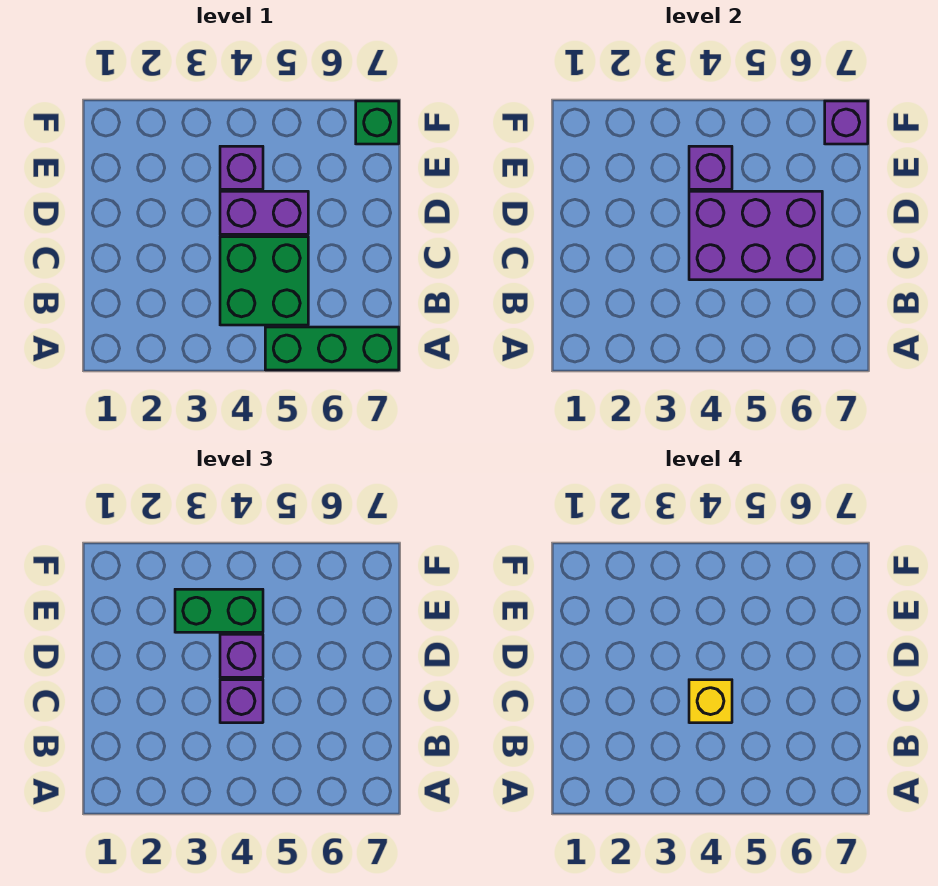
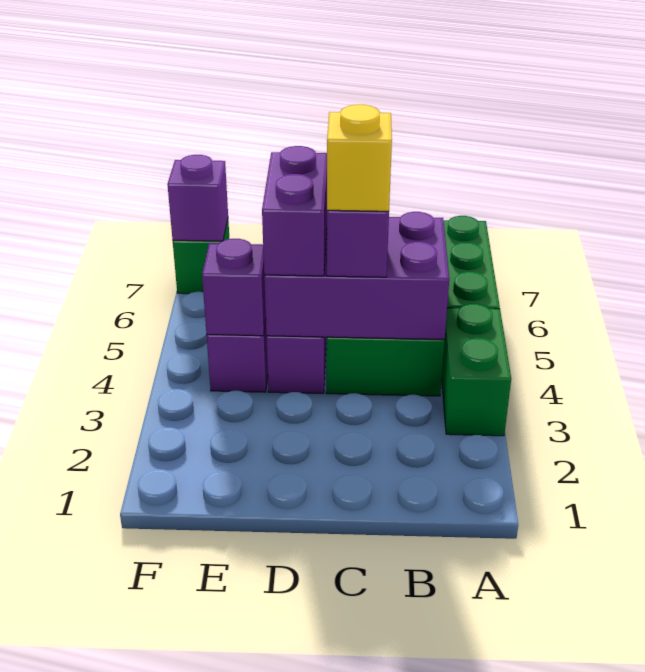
purple 2x3 brick [689,191,822,280] -> purple 2x3 brick turned to [264,212,449,340]
purple 1x1 brick [220,634,263,677] -> purple 1x2 brick [262,146,327,276]
green 1x2 brick [175,589,263,632] -> green 1x2 brick moved to [442,304,511,436]

